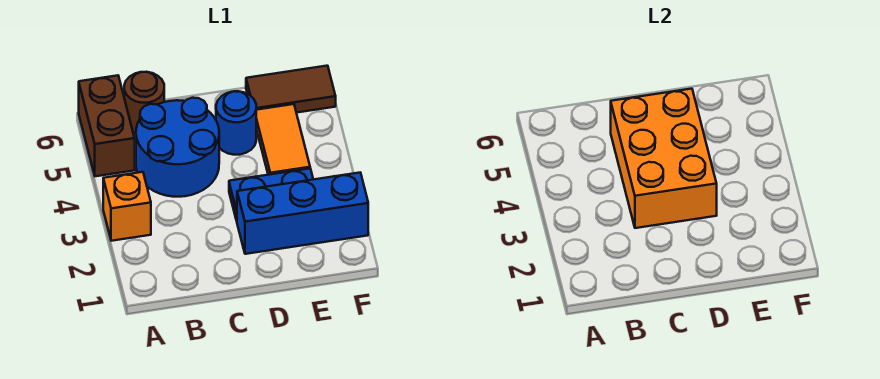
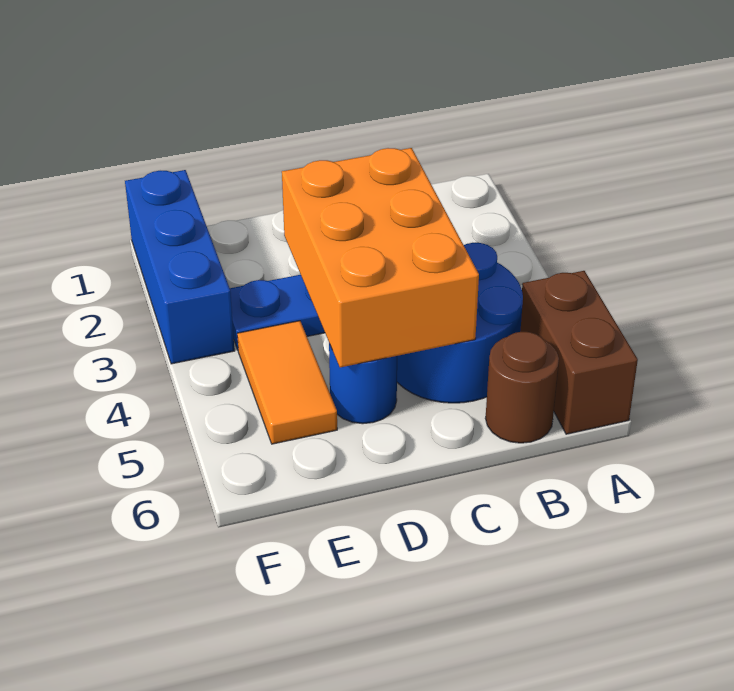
orange 1x1 brick [103,172,151,241] -> none
blue 1x3 brick [237,173,368,254] -> blue 1x3 brick turned to [125,170,235,364]
brown 1x2 tile [246,66,336,113] -> none

